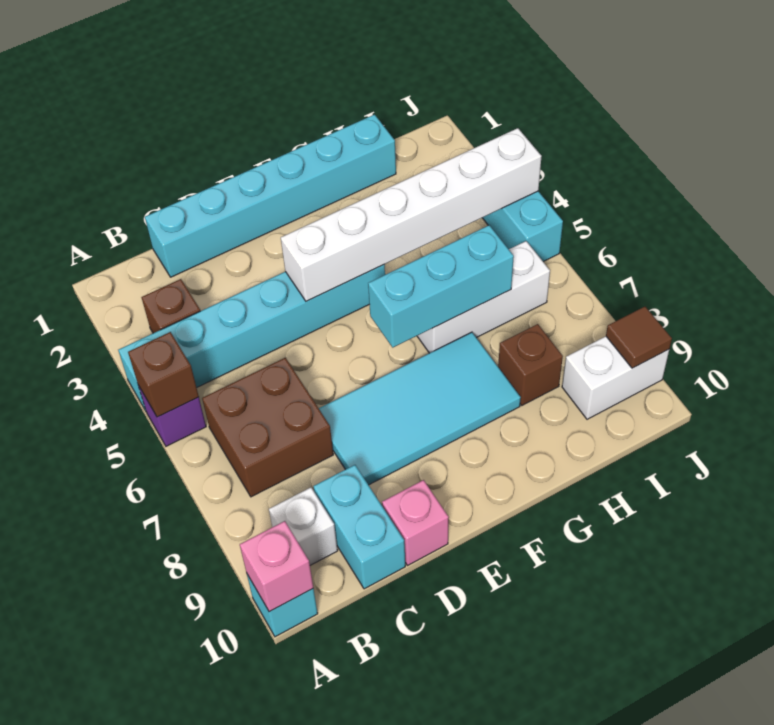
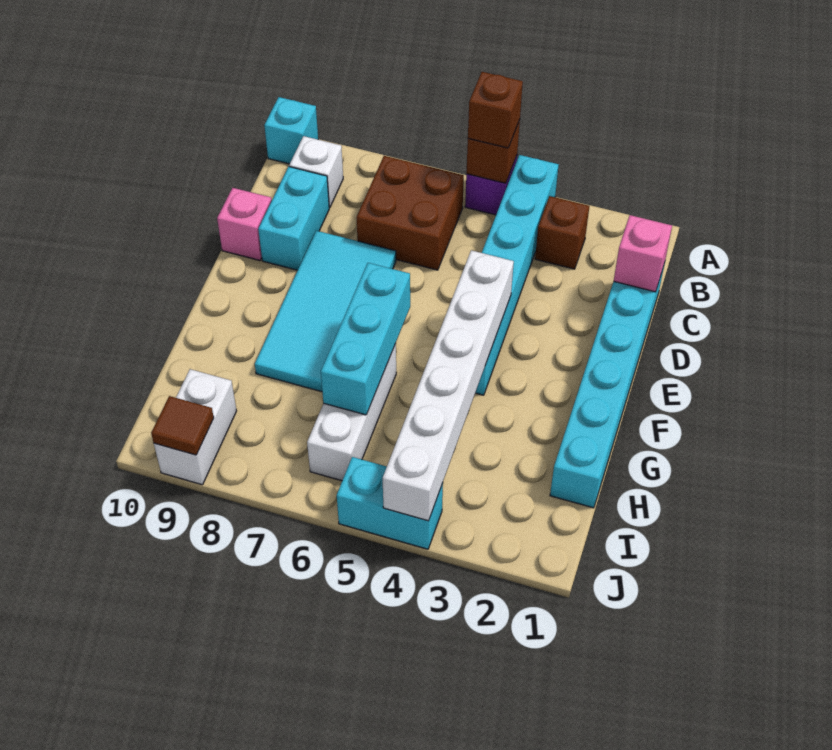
pink 1x1 brick [240,521,313,612] -> pink 1x1 brick moved to [614,215,672,292]
cyan 1x2 brick [313,465,405,589] -> cyan 1x2 brick turned to [258,167,329,270]
brown 1x1 brick [498,324,563,405] -> brown 1x1 brick moved to [468,72,523,148]

